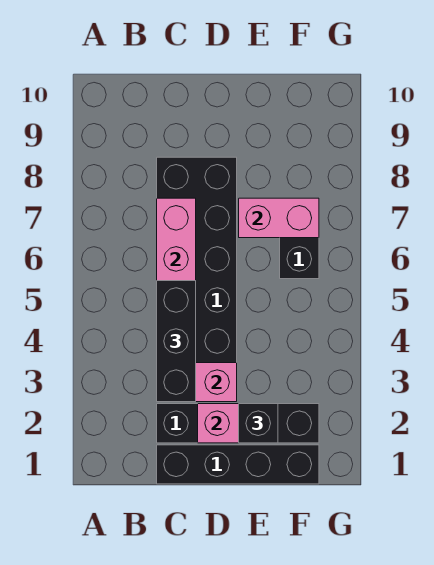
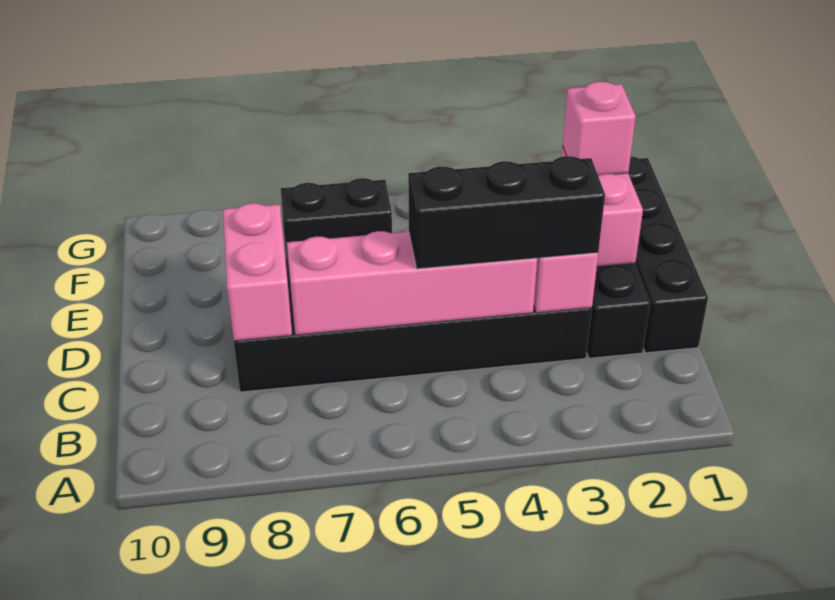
black 1x1 brick [239,404,278,443] -> pink 1x1 brick [563,81,636,176]
pink 1x2 brick [239,198,319,238] -> pink 1x2 brick moved to [223,203,292,341]

